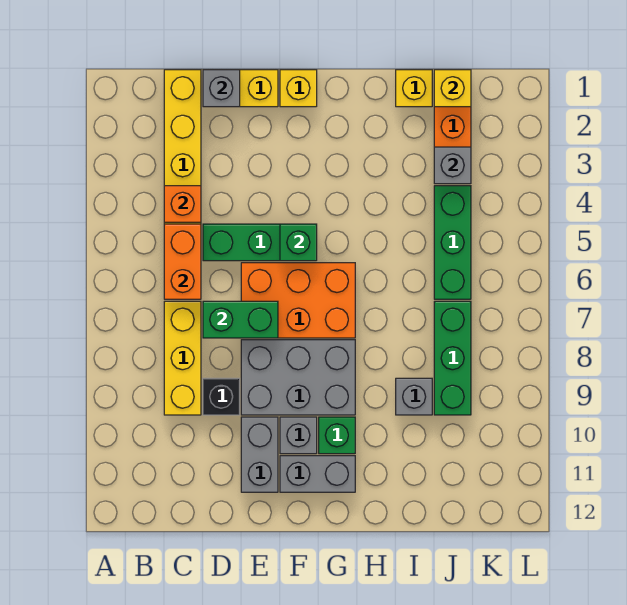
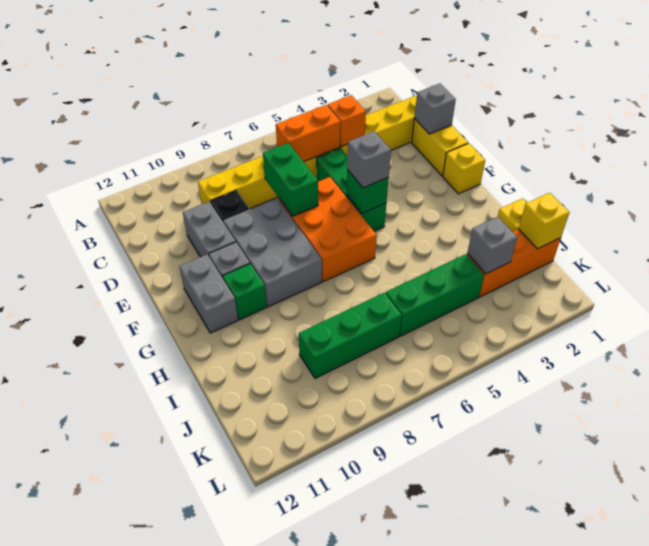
grey 1x2 brick [241,417,278,492] -> grey 1x2 brick turned to [183,202,236,257]
grey 1x1 brick [396,378,432,415] -> grey 1x1 brick moved to [347,131,391,188]

